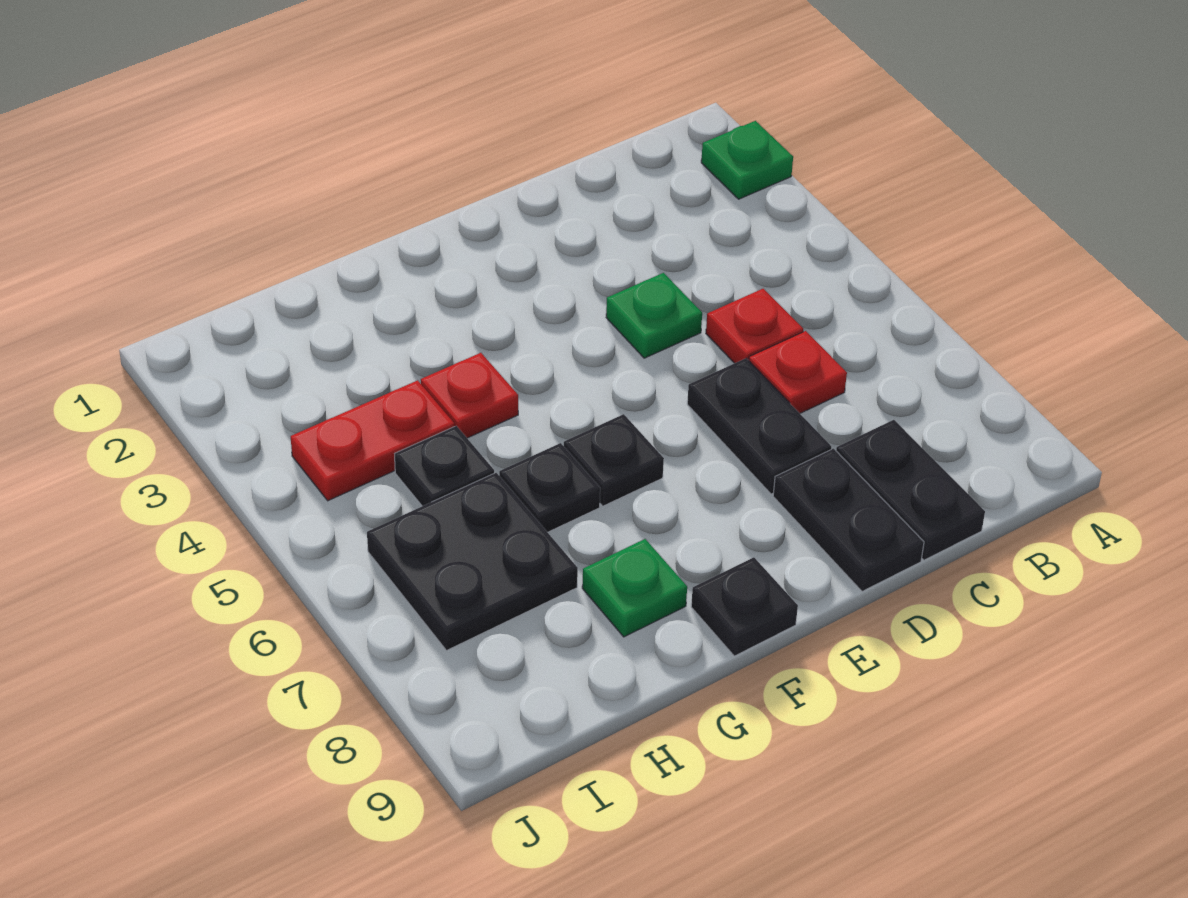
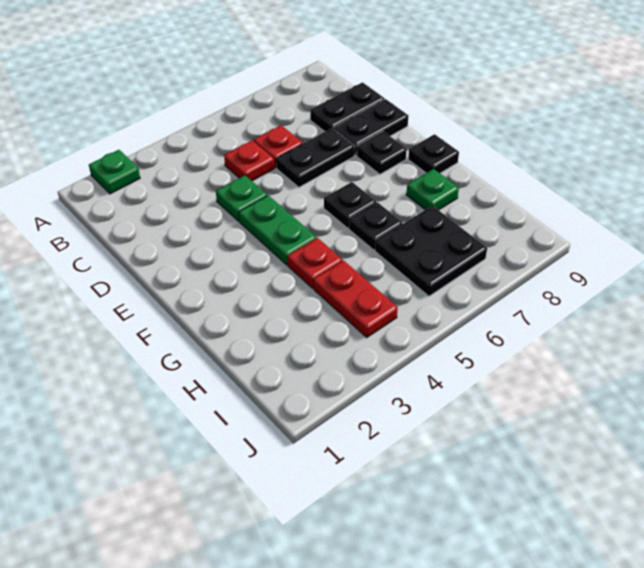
none -> green 1x2 plate [239,195,316,265]
black 1x1 plate [395,426,494,506] -> black 1x1 plate moved to [357,131,407,174]

